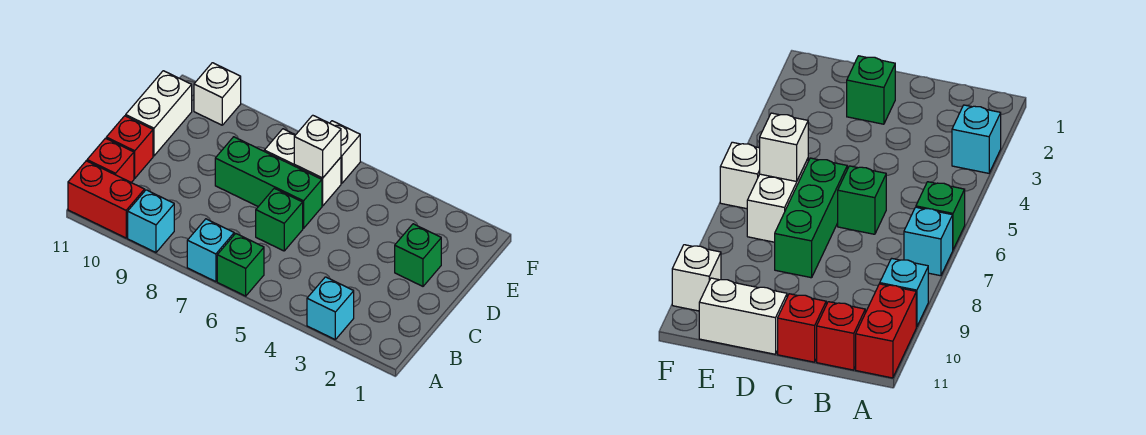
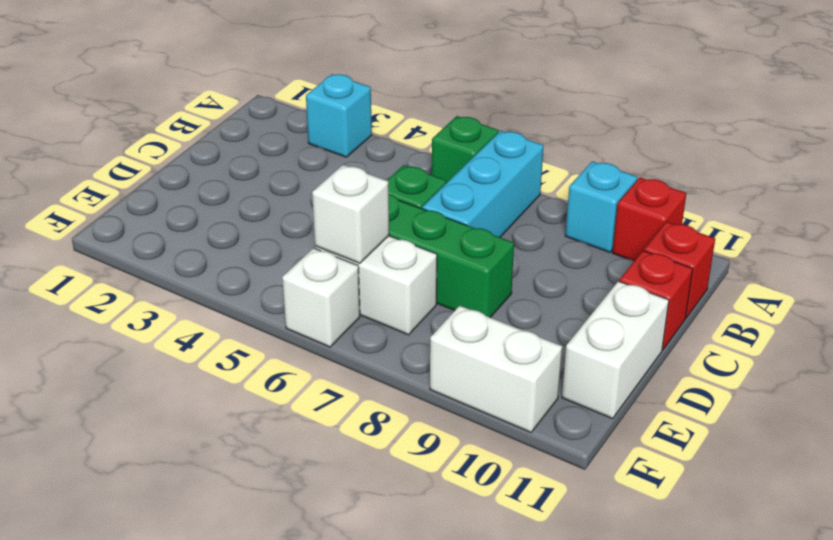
cyan 1x1 brick [187,219,234,282] -> cyan 1x3 brick [422,131,544,237]
red 1x2 brick [68,161,145,238] -> red 1x1 brick [612,178,686,261]
green 1x1 brick [395,224,441,286] -> none
white 1x1 brick [194,63,241,125] -> white 1x2 brick [430,306,562,432]

